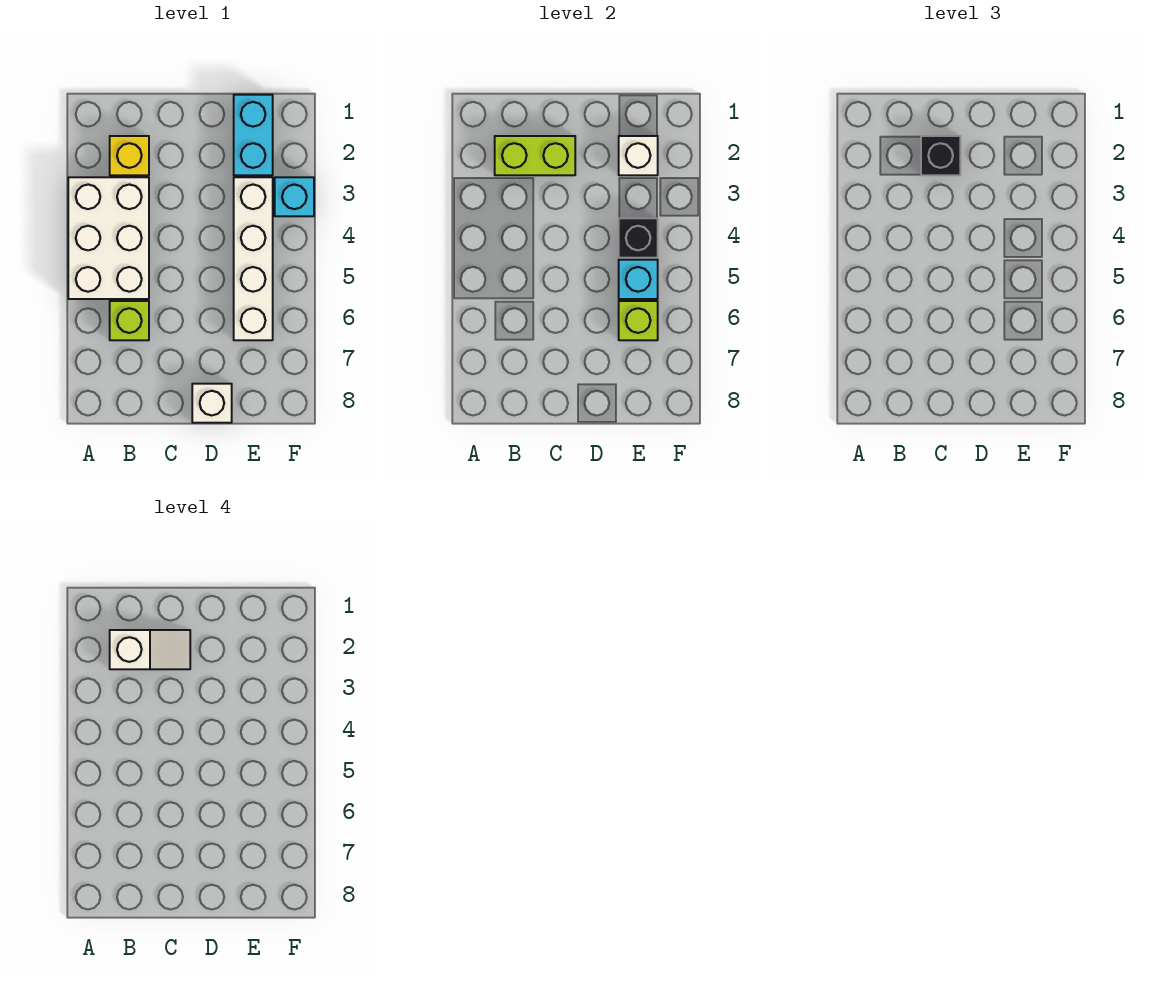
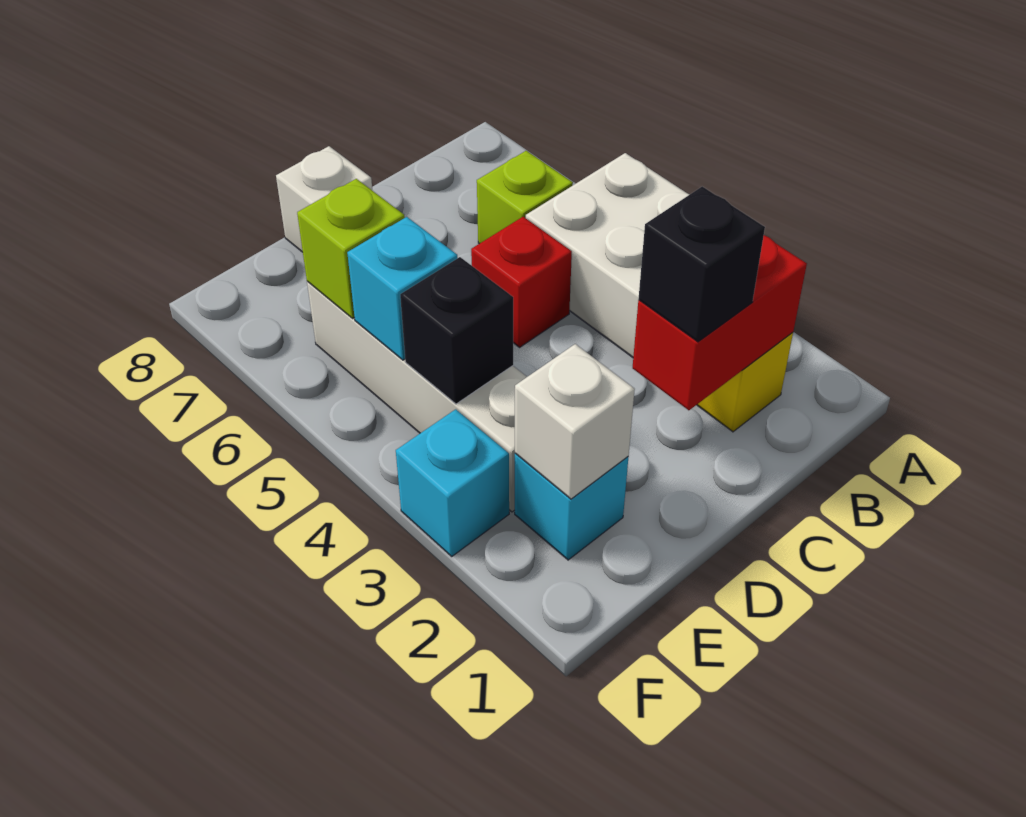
lime 1x2 brick [495,136,575,175] -> red 1x2 brick [633,235,807,410]
white 1x2 slope [110,630,190,669] -> none
none -> red 1x1 brick [471,217,572,347]
cyan 1x2 brick [234,95,273,175] -> cyan 1x1 brick [515,453,628,560]

